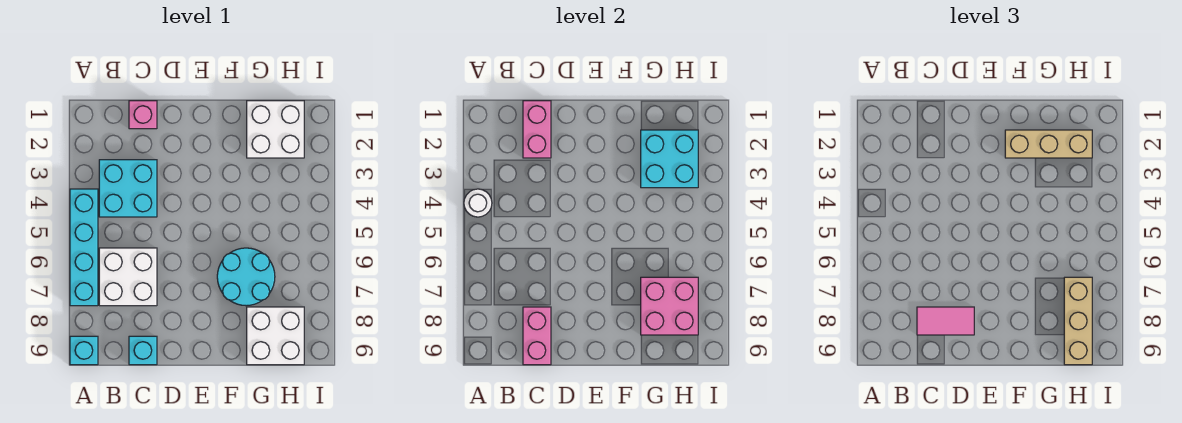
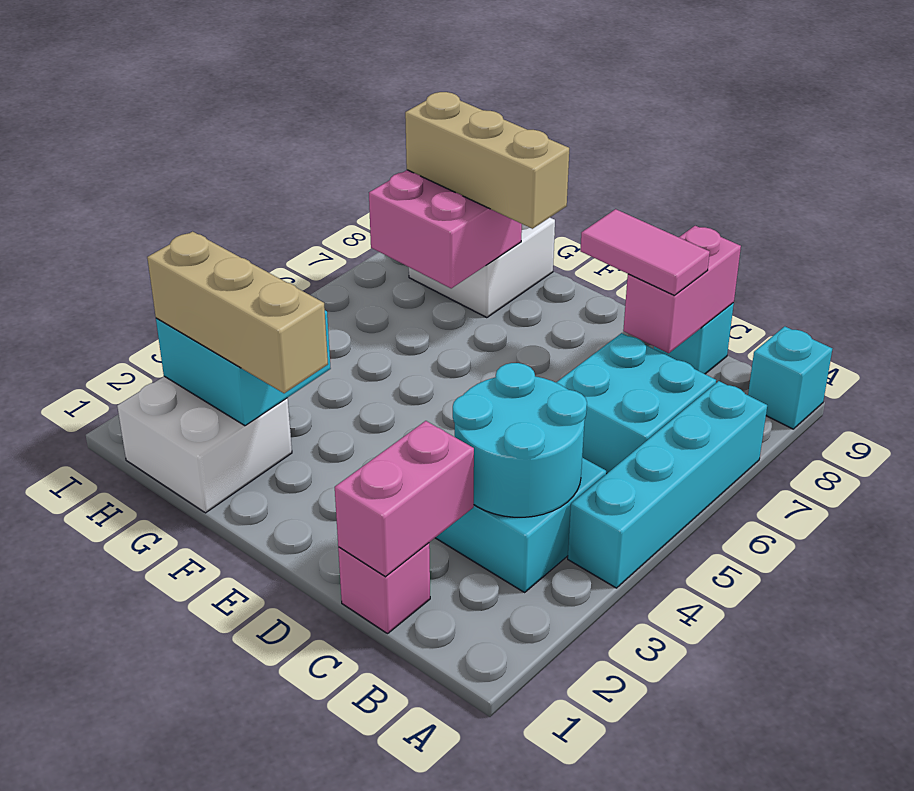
white 1x1 round brick [464,189,492,217] -> none
white 2x2 brick [99,248,157,306] -> cyan 2x2 brick [556,333,716,474]
cyan 2x2 round brick [217,248,275,306] -> cyan 2x2 round brick moved to [453,363,587,517]
tan 1x3 brick [1064,277,1092,365] -> tan 1x3 brick turned to [405,92,569,229]

